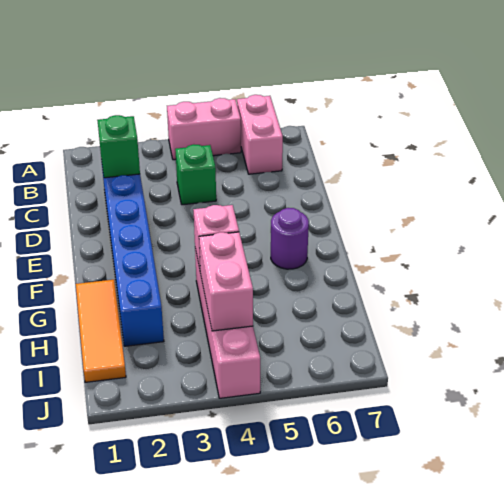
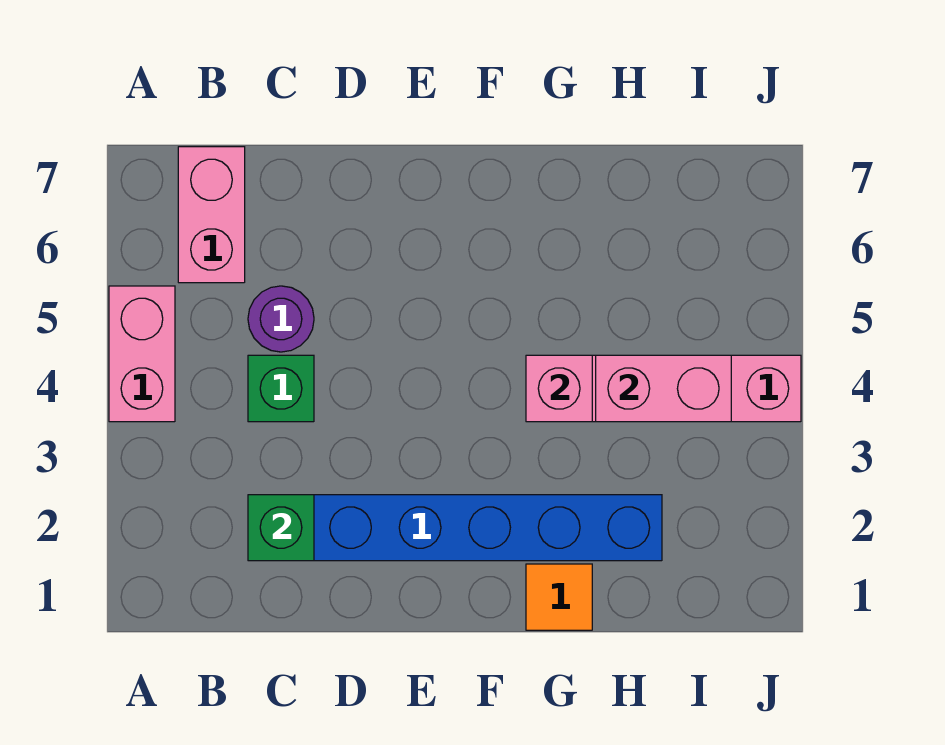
pink 1x2 brick [237,95,283,174] -> pink 1x2 brick turned to [178,147,245,283]
purple 1x1 round brick [271,208,309,269] -> purple 1x1 round brick moved to [248,286,314,352]
orange 1x3 tile [76,280,126,382] -> orange 1x1 tile [526,564,592,630]

